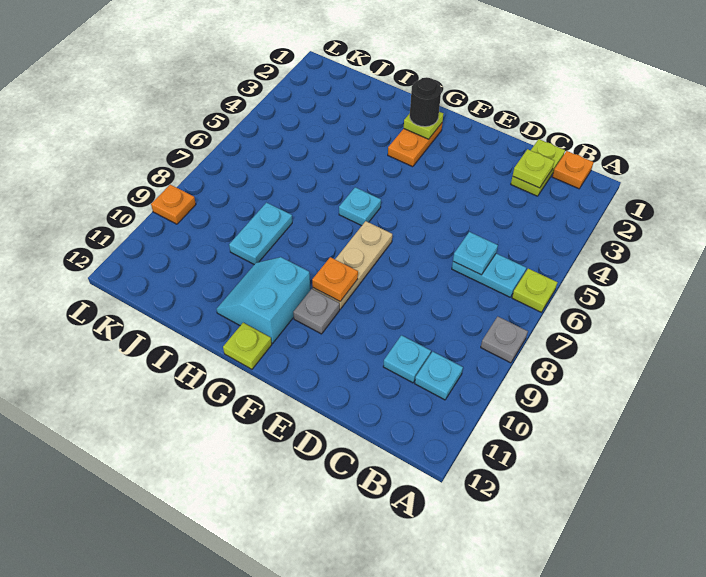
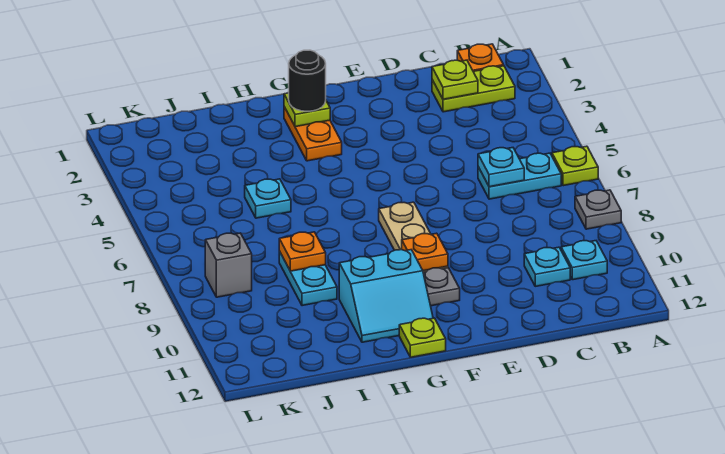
lime 1x2 plate [511,139,565,196] -> lime 1x2 plate turned to [432,66,515,112]
cyan 1x1 plate [339,187,381,226] -> cyan 1x1 plate moved to [245,179,291,218]
cyan 2x2 slope [216,257,310,343] -> cyan 2x2 slope turned to [339,250,433,342]
none -> grey 1x1 brick [205,233,252,297]
orange 1x1 plate [151,185,196,224] -> orange 1x1 plate moved to [279,232,326,271]

